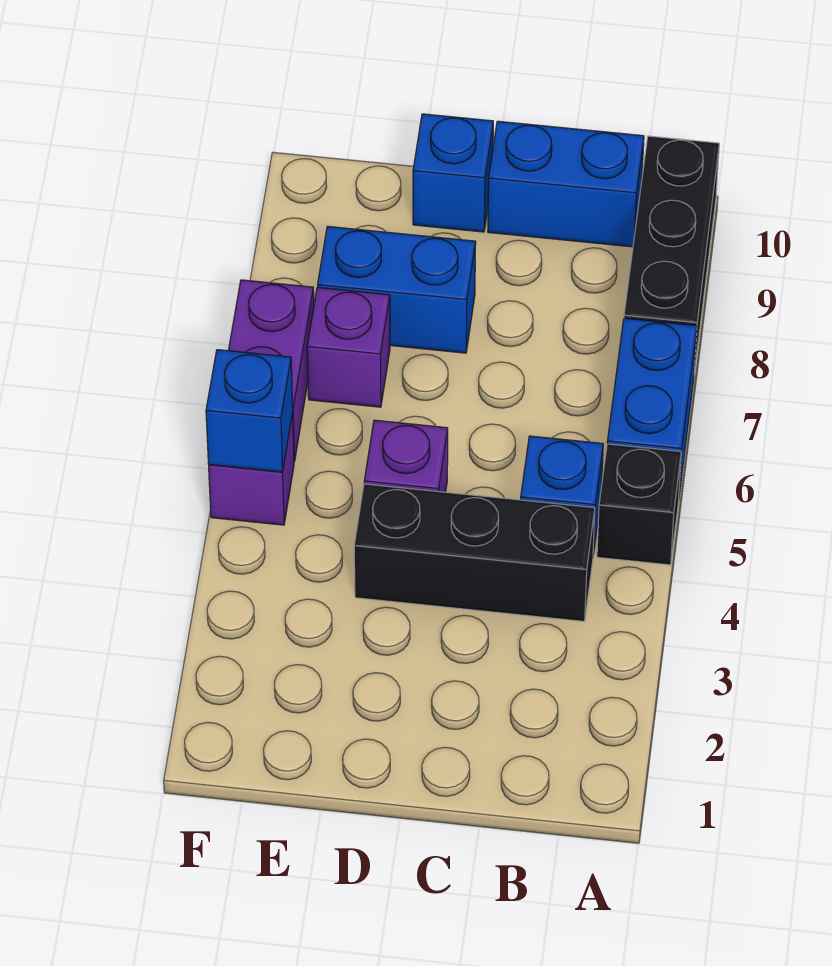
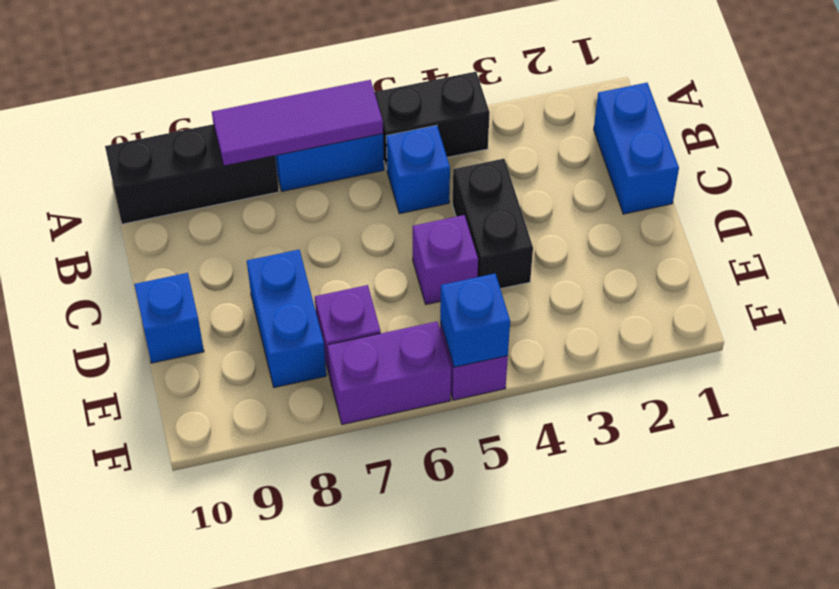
black 1x1 brick [597,444,681,565] -> black 1x2 brick [374,72,490,169]
none -> purple 1x3 tile [212,80,383,166]
black 1x3 brick [354,484,595,621] -> black 1x2 brick [452,159,533,289]
blue 1x2 brick [488,121,644,247] -> blue 1x2 brick moved to [594,83,679,214]

